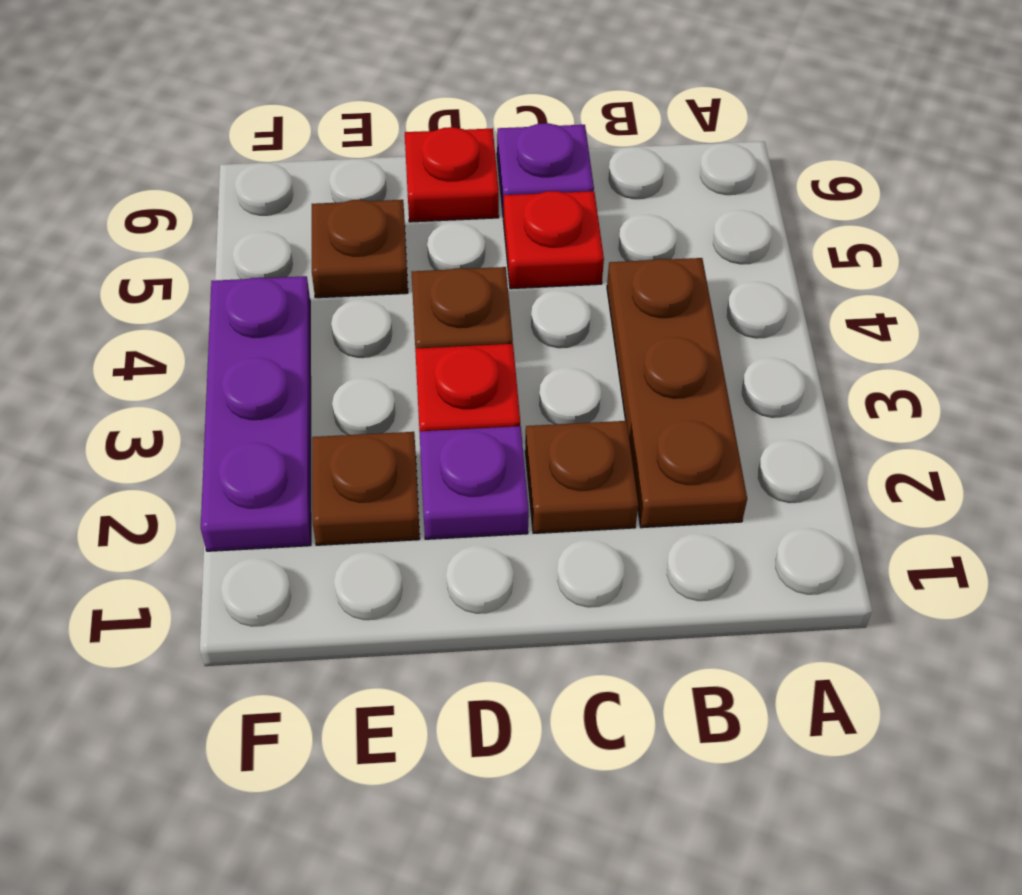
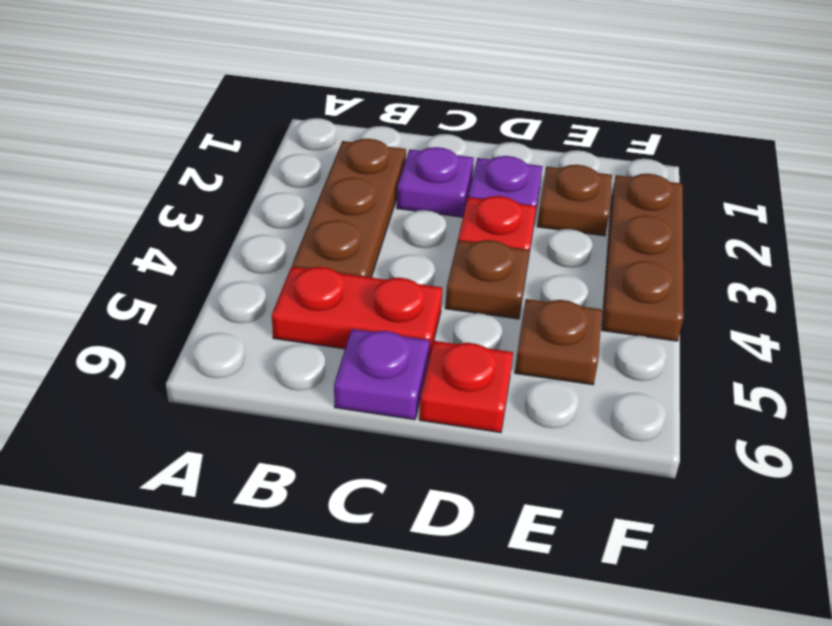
brown 1x1 plate [525,421,638,533] -> purple 1x1 plate [397,147,474,217]
red 1x1 plate [503,191,604,289] -> red 1x2 plate [272,267,442,359]
purple 1x3 plate [201,276,311,551] -> brown 1x3 plate [602,174,684,341]

